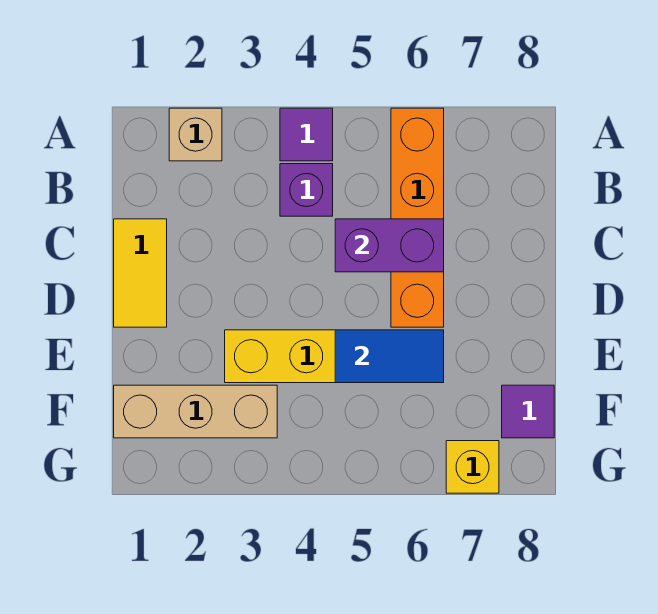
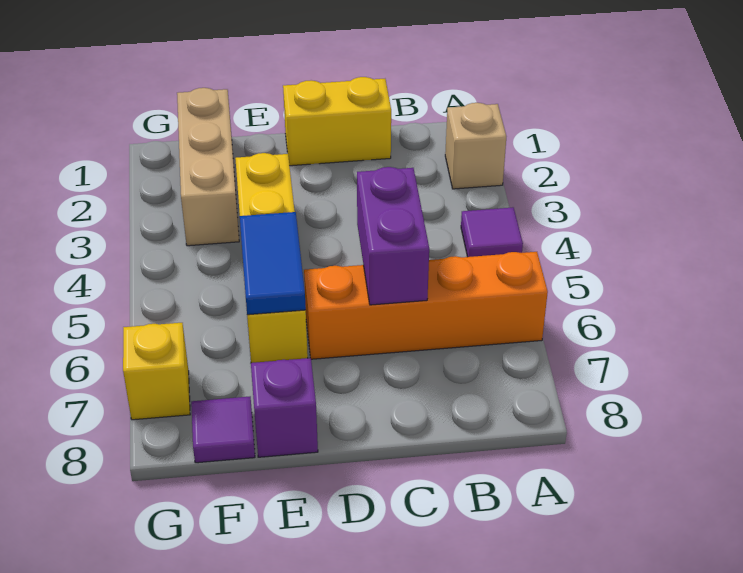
purple 1x1 brick [280,164,333,216] -> purple 1x1 brick moved to [251,358,318,457]
yellow 1x2 tile [114,219,167,327] -> yellow 1x2 brick [283,77,391,166]

